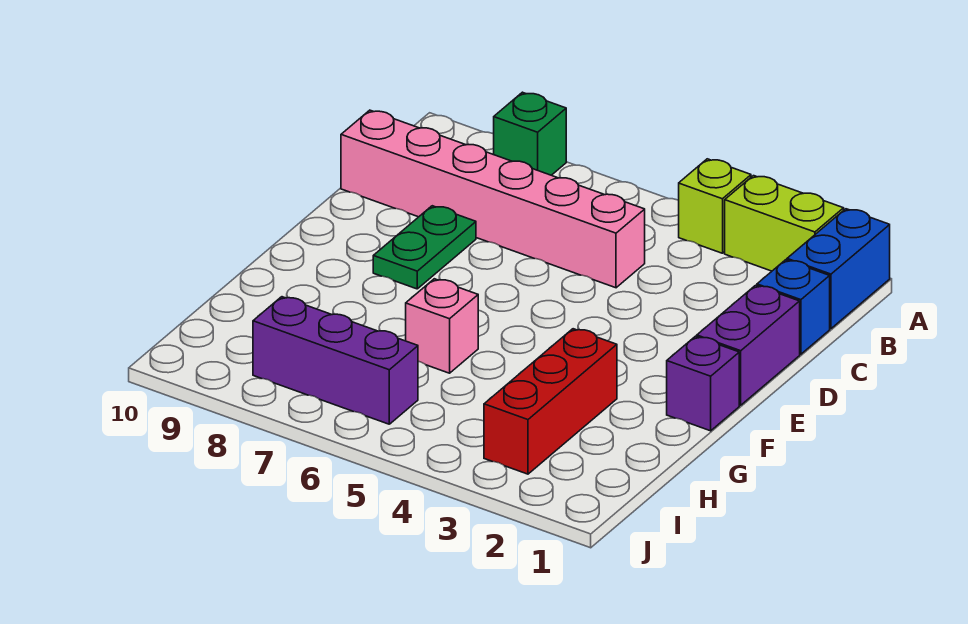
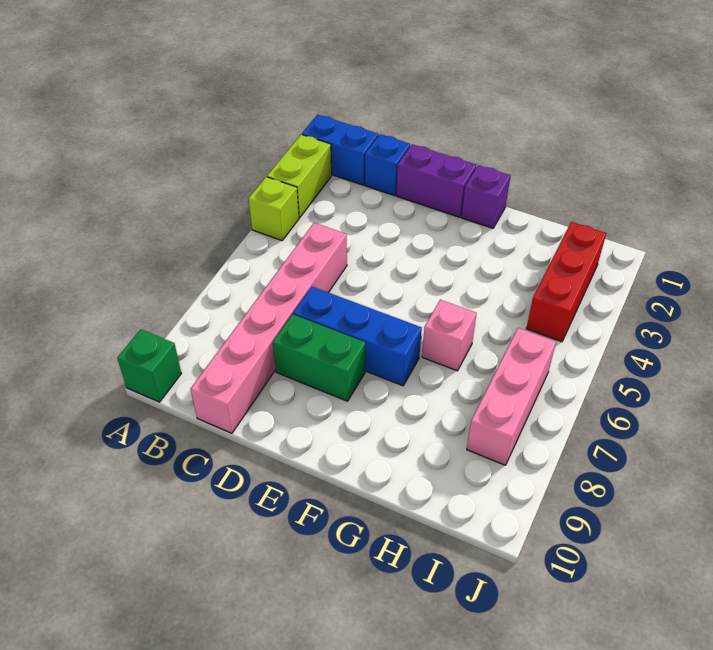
green 1x1 brick [494,92,566,175] -> green 1x1 brick moved to [117,329,181,402]
none -> blue 1x3 brick [293,287,422,386]
green 1x2 plate [373,206,476,289] -> green 1x2 brick [273,314,365,401]
red 1x3 brick [484,329,617,474] -> red 1x3 brick turned to [526,222,606,342]
purple 1x3 brick [253,297,418,424] -> pink 1x3 brick [467,328,556,465]

